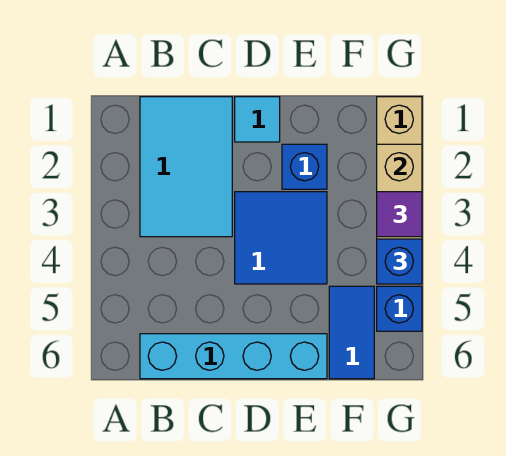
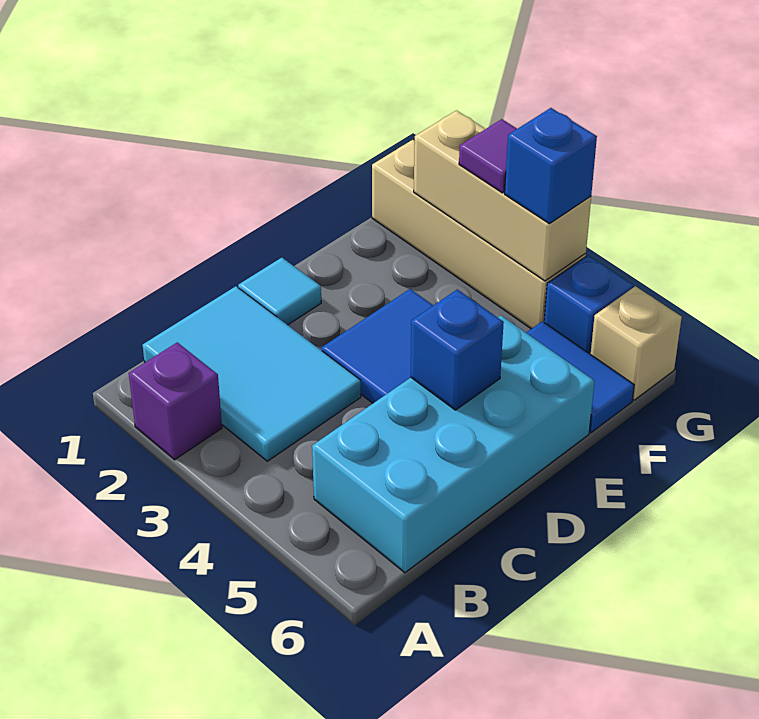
none -> purple 1x1 brick [129,342,222,460]
cyan 1x4 brick [140,334,327,379] -> cyan 2x4 brick [312,315,595,573]
blue 1x1 brick [282,144,327,189] -> blue 1x1 brick moved to [411,289,504,410]
none -> tan 1x1 brick [591,286,682,400]

